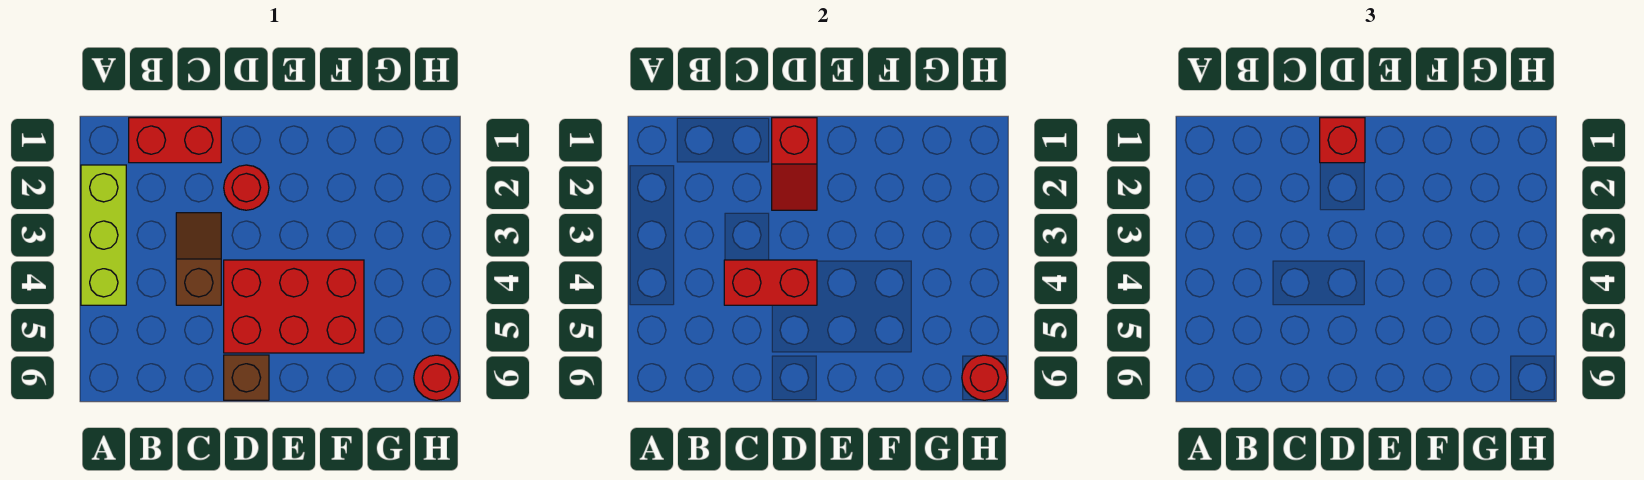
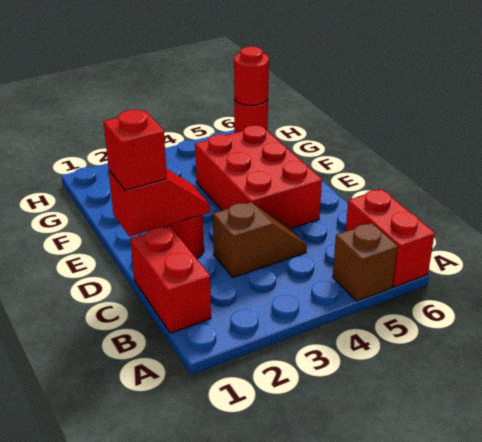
lime 1x3 brick [81,165,126,305] -> none
brown 1x2 slope [176,213,221,305] -> brown 1x2 slope turned to [213,202,307,277]
red 1x2 brick [724,260,817,305] -> red 1x2 brick moved to [346,189,435,287]
brown 1x1 brick [224,355,269,400] -> brown 1x1 brick moved to [333,223,398,301]

